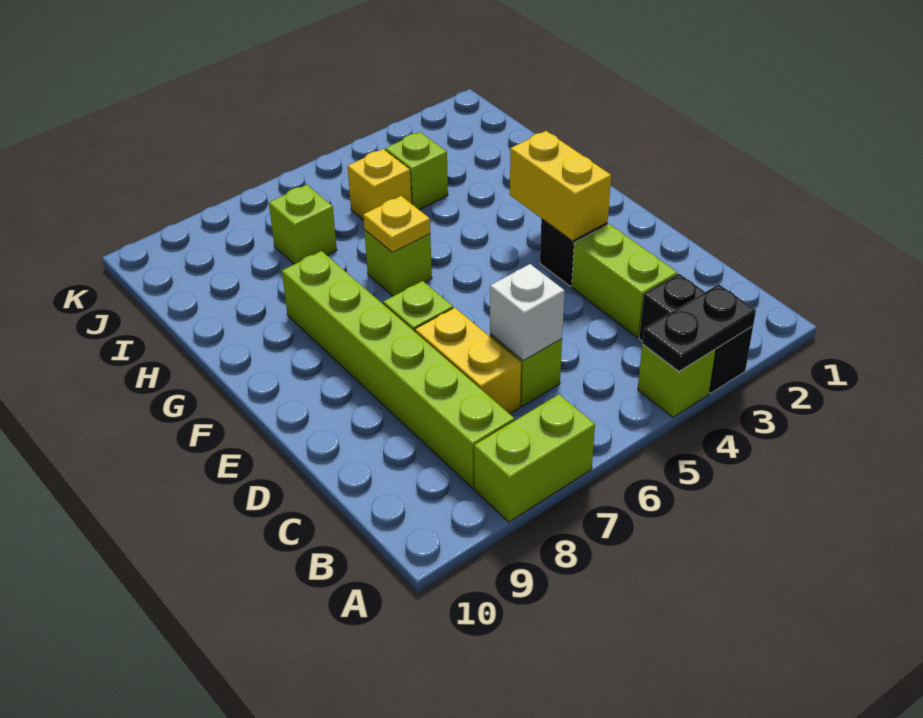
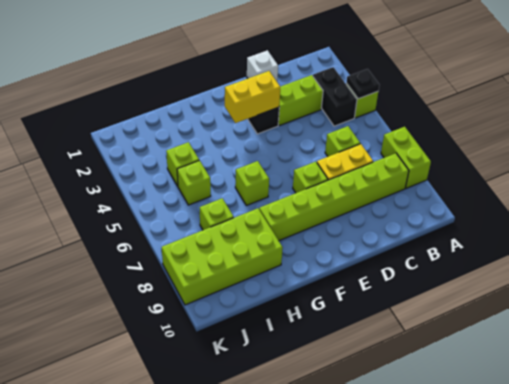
black 1x2 brick [639,274,753,393] -> black 1x2 brick turned to [313,67,357,126]
black 1x2 plate [642,284,756,371] -> black 1x1 plate [346,69,379,99]
white 1x1 brick [490,264,565,361] -> white 1x1 brick moved to [247,50,278,81]
yellow 1x1 plate [363,196,430,253] -> none
none -> lime 2x4 brick [162,208,283,305]
yellow 1x1 brick [348,149,412,220] -> lime 1x1 brick [177,160,211,205]

